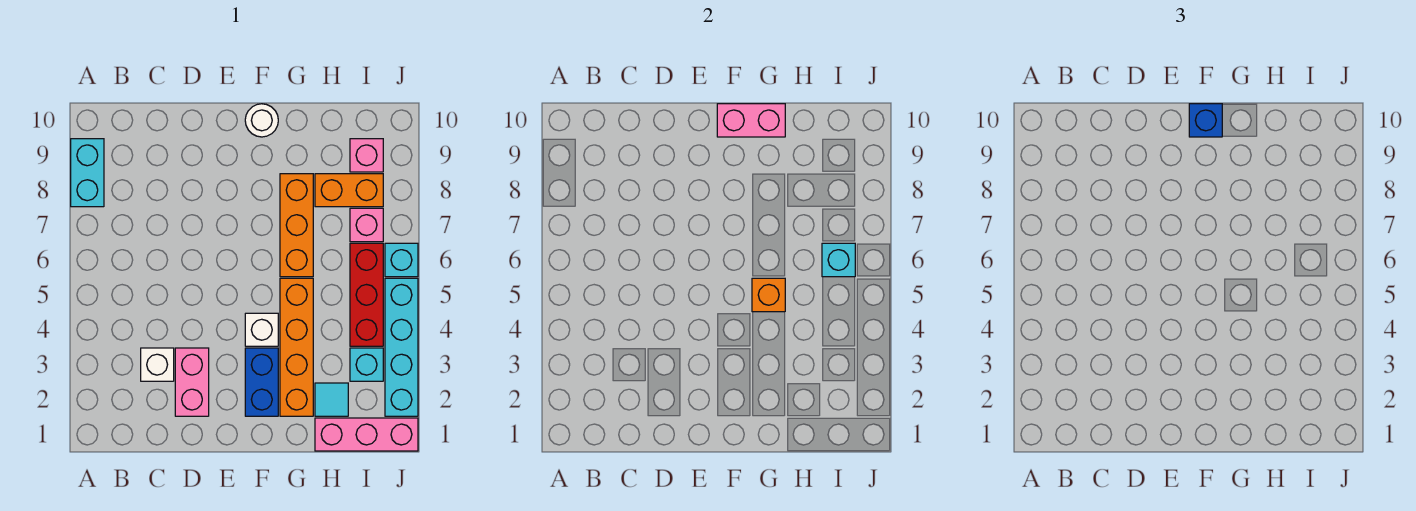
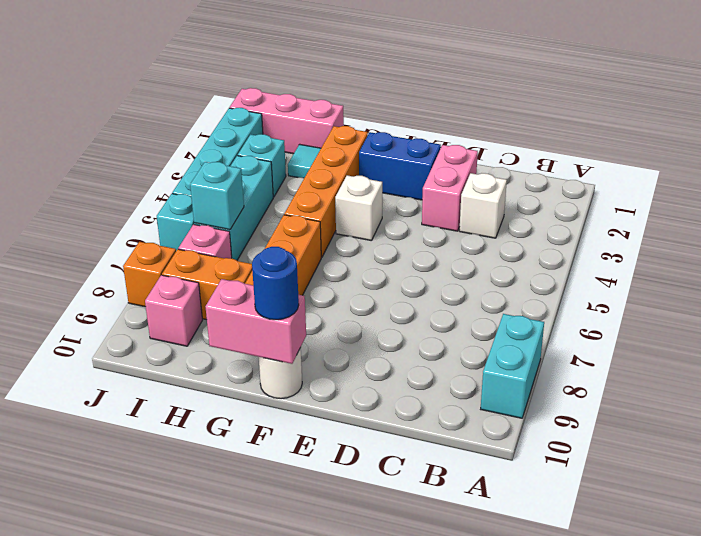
blue 1x2 brick [245,348,278,416] -> blue 1x2 brick turned to [359,132,441,200]
blue 1x1 brick [1189,104,1222,137] -> blue 1x1 round brick [252,247,299,320]
orange 1x1 brick [752,278,785,312] -> orange 1x1 brick moved to [123,242,176,307]
red 1x3 brick [350,243,383,346] -> cyan 1x3 brick [194,156,273,260]

